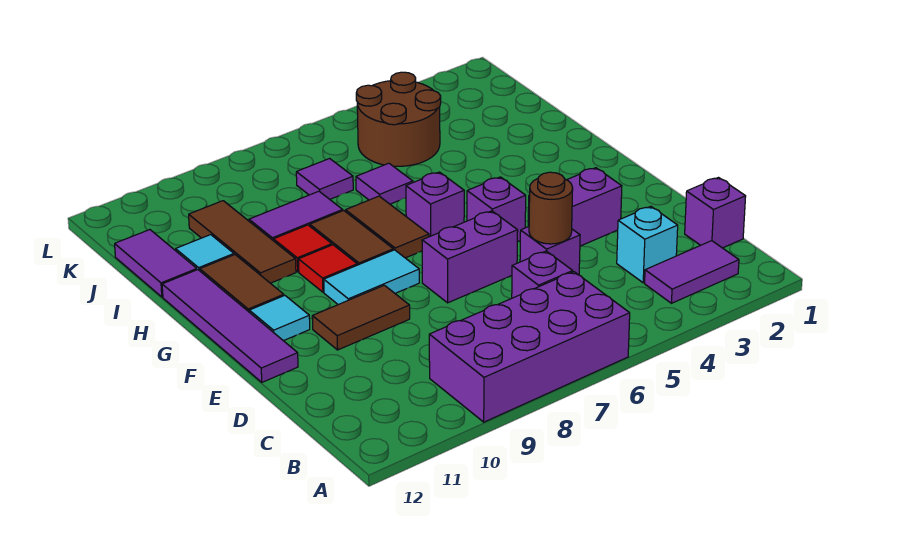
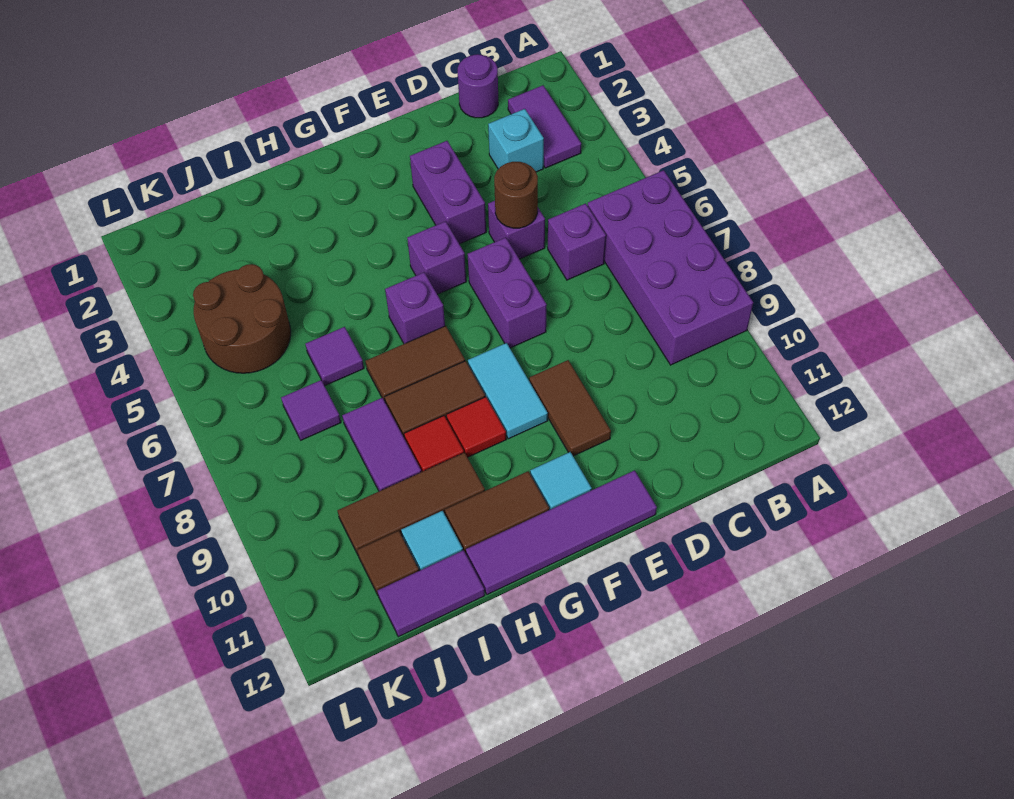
purple 1x1 brick [685,178,746,248] -> purple 1x1 round brick [458,54,498,118]
none -> brown 1x1 tile [357,531,419,595]

